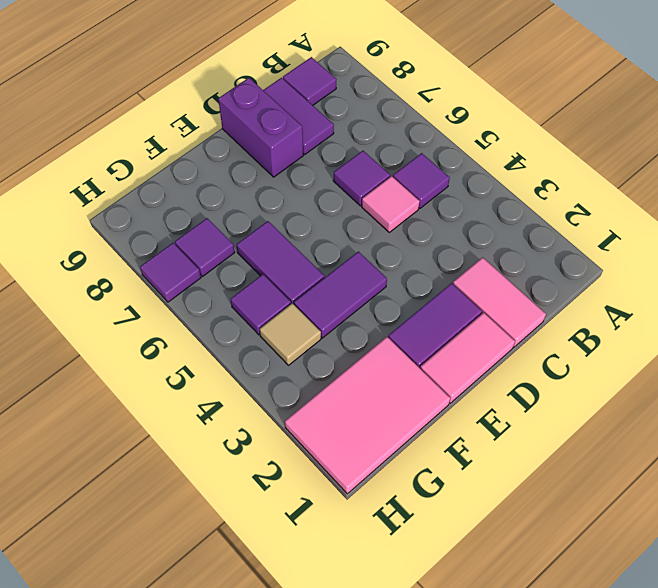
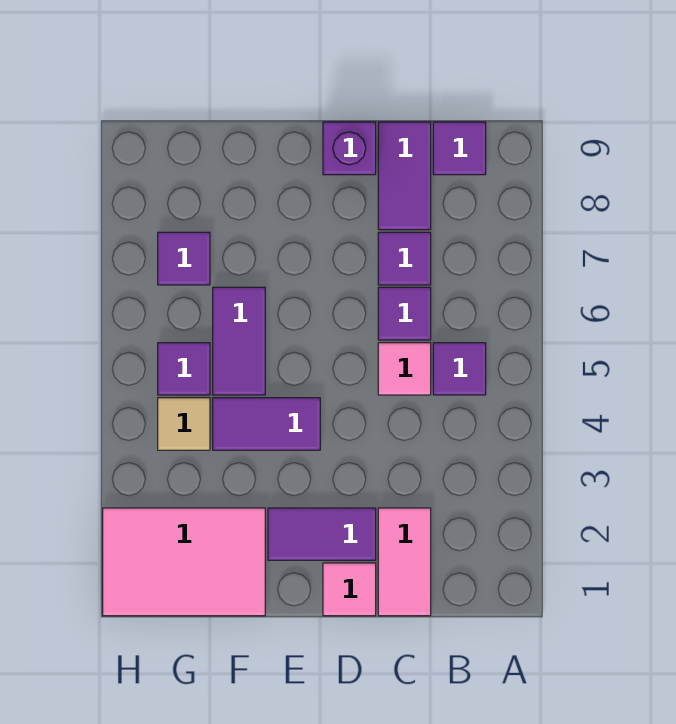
pink 1x2 tile [420,313,515,403] -> pink 1x1 tile [323,563,376,616]
purple 1x2 brick [218,78,303,177] -> purple 1x1 brick [323,122,376,175]
purple 1x1 tile [140,243,201,302] -> purple 1x1 tile moved to [378,232,431,285]

